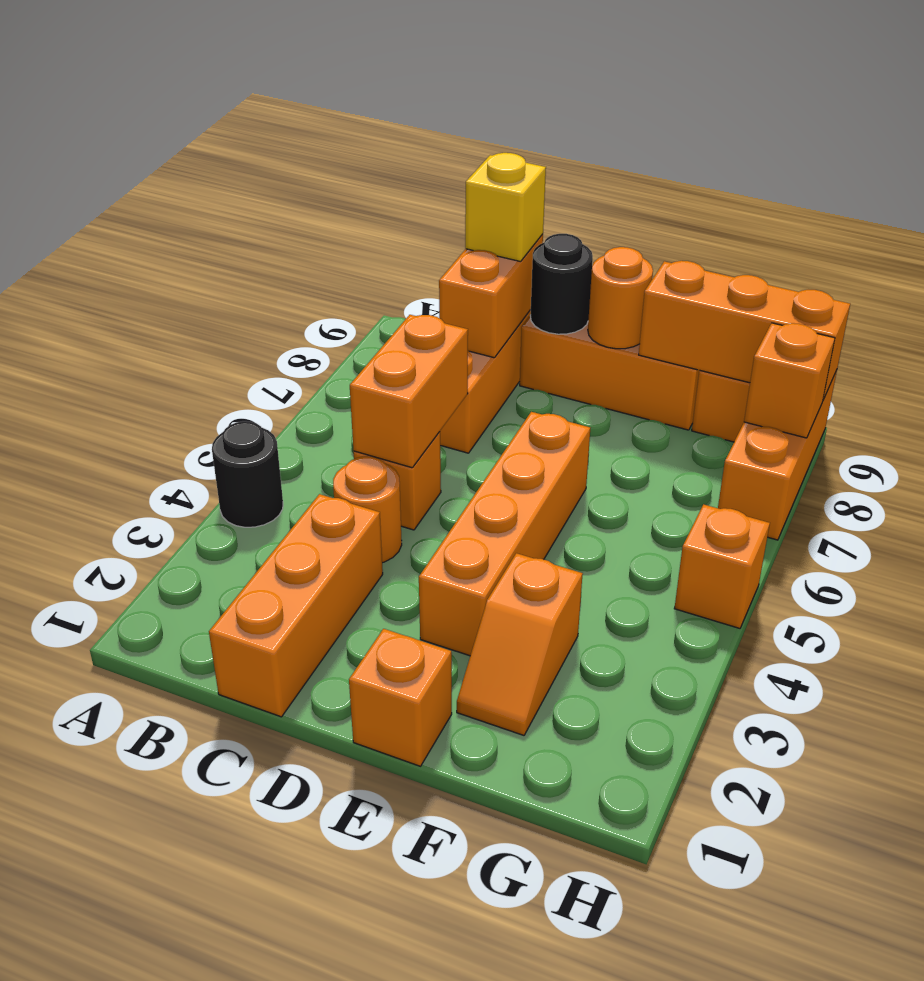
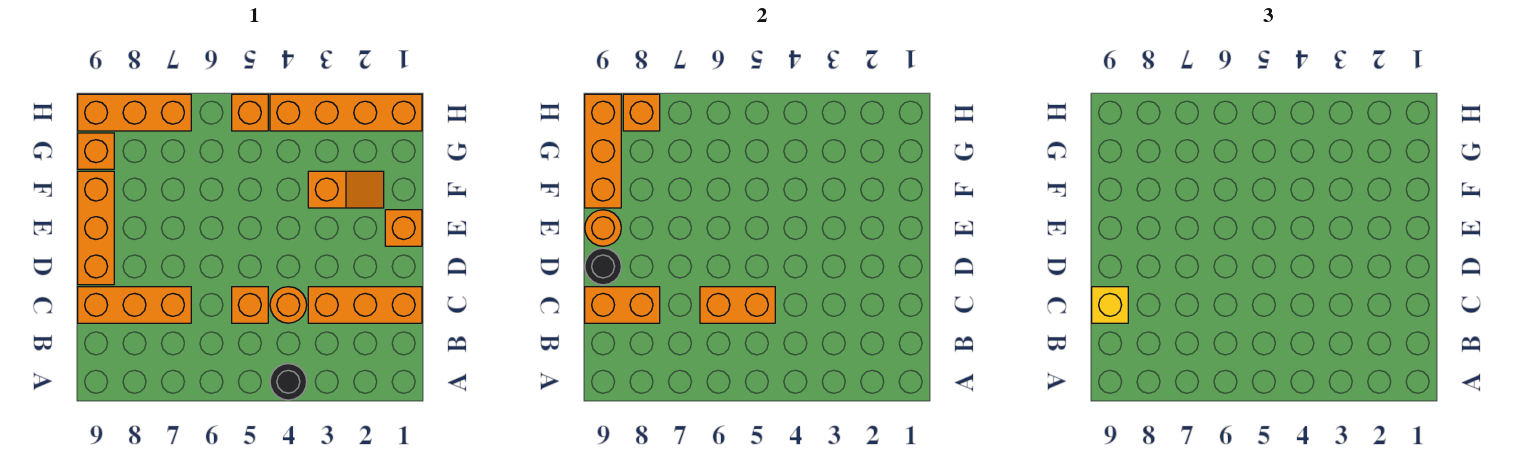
orange 1x4 brick [419,412,590,656] -> orange 1x4 brick moved to [270,94,422,131]

